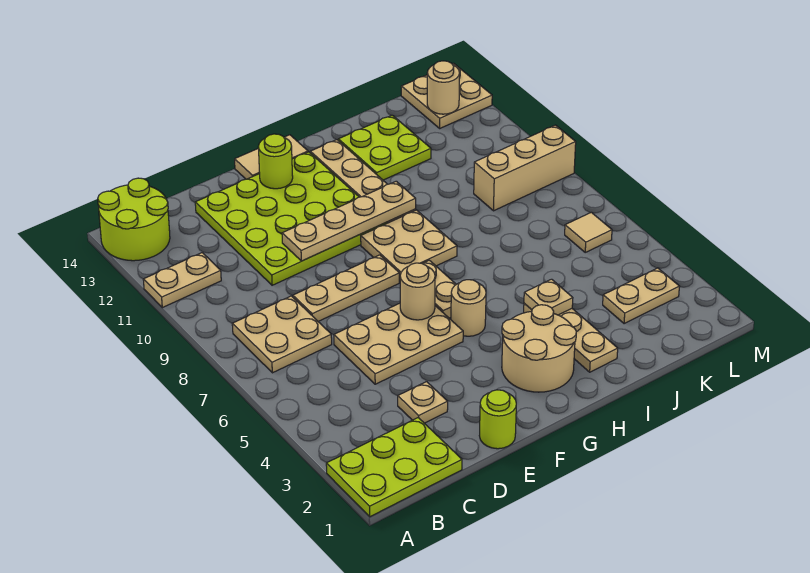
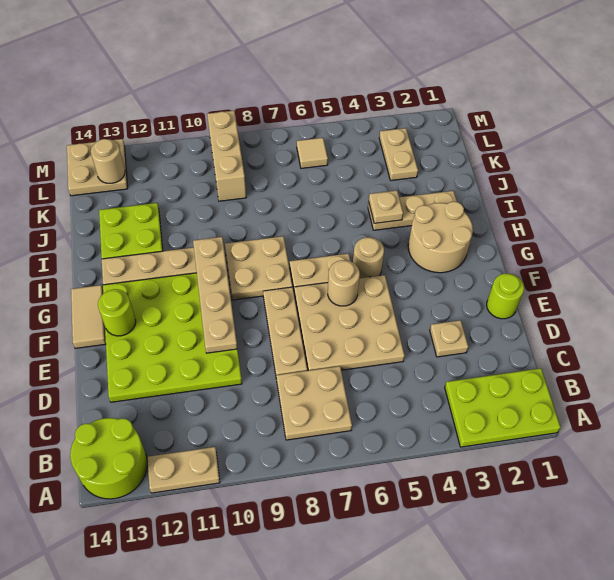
lime 2x3 plate [326,418,462,517] -> lime 2x3 plate turned to [445,368,561,447]
tan 1x2 plate [143,253,221,308] -> tan 1x2 plate turned to [147,447,220,493]
tan 2x3 plate [334,303,463,384] -> tan 3x3 plate [294,275,405,371]

